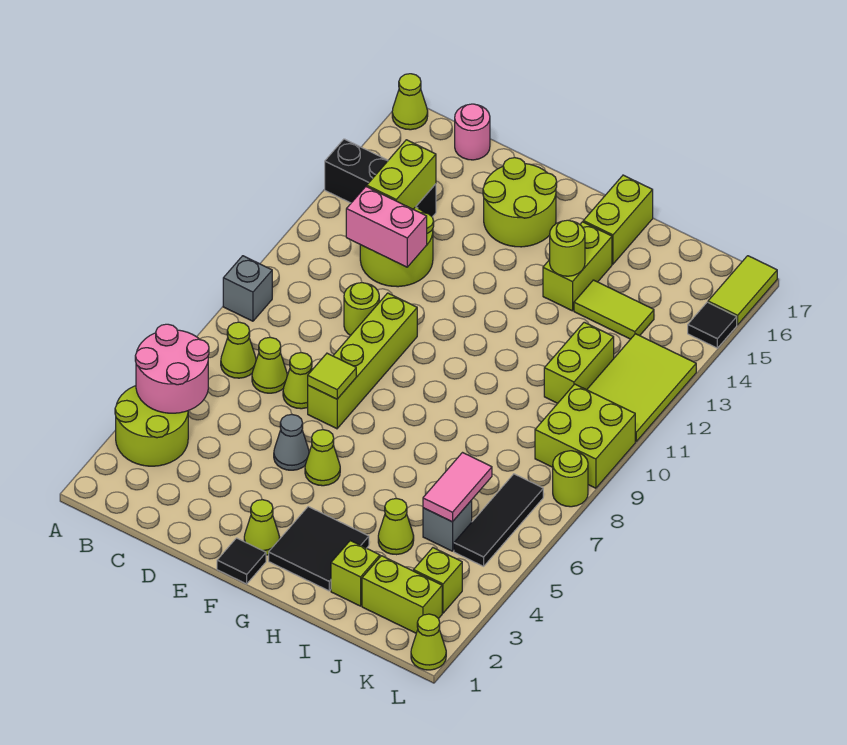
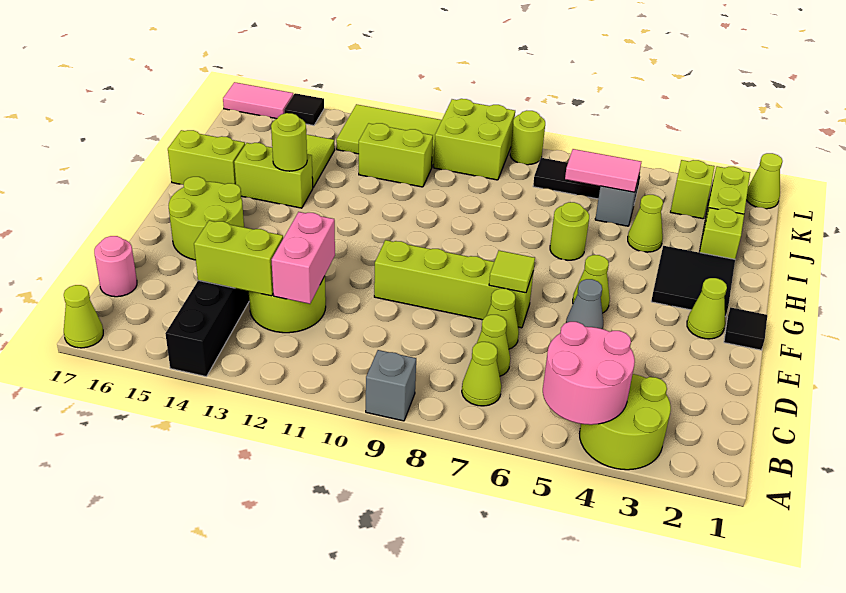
lime 1x1 round brick [344,283,379,335] -> lime 1x1 round brick moved to [550,202,589,260]
lime 1x2 tile [708,256,777,325] -> pink 1x2 tile [223,82,293,119]

